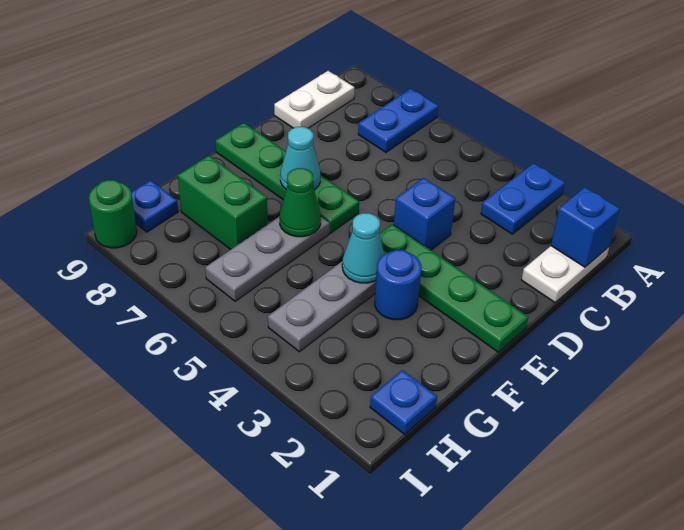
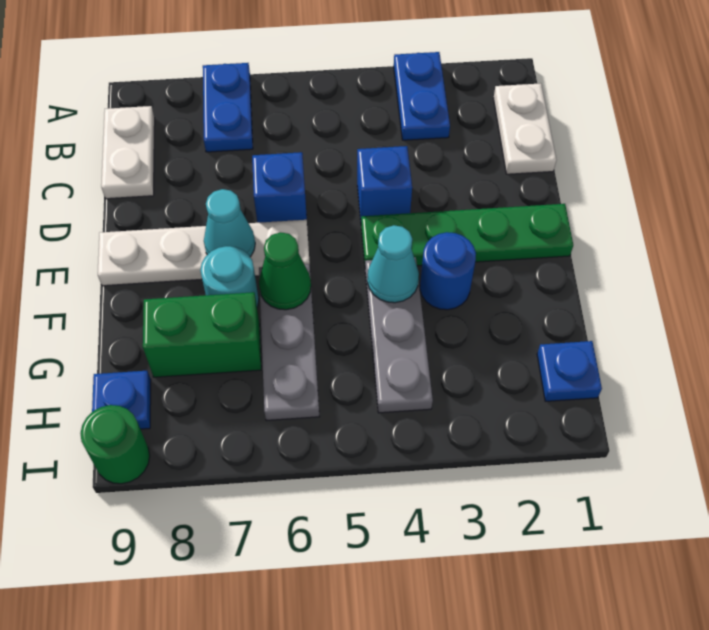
blue 1x1 brick [551,187,620,267] -> blue 1x1 brick moved to [252,152,307,223]
green 1x4 plate [215,123,359,233] -> white 1x4 plate [98,220,310,286]
none -> cyan 1x1 round brick [200,246,259,307]

